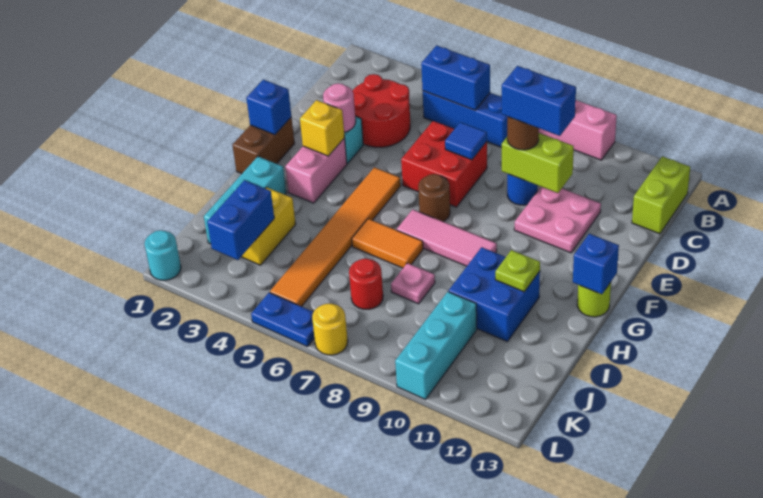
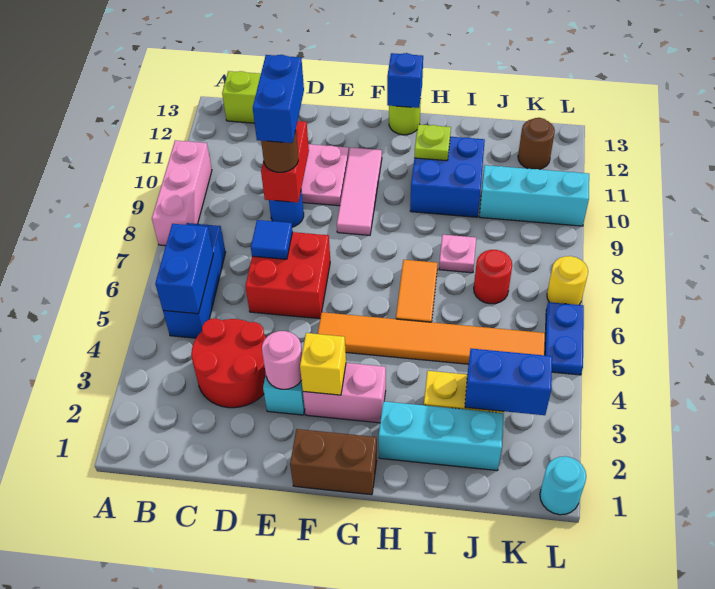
lime 1x2 brick [502,133,574,193] -> red 1x2 brick [261,121,309,202]
blue 1x1 brick [246,80,291,135] -> none
brown 1x1 round brick [418,174,450,222] -> brown 1x1 round brick moved to [518,118,555,169]
pink 1x3 tile [397,209,497,266] -> pink 1x3 tile moved to [337,148,382,235]

